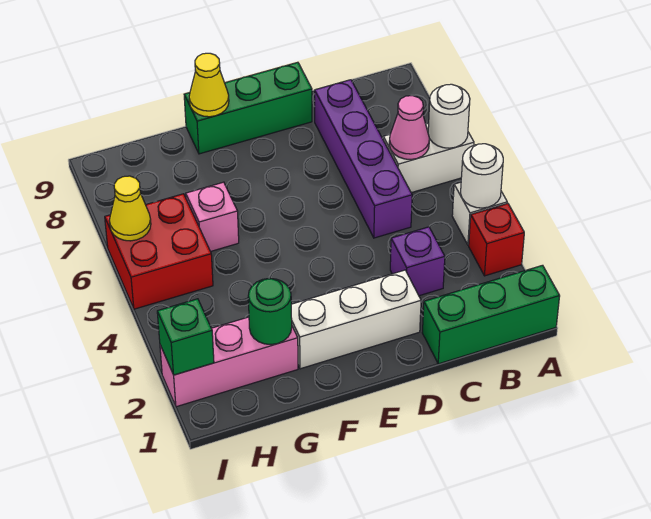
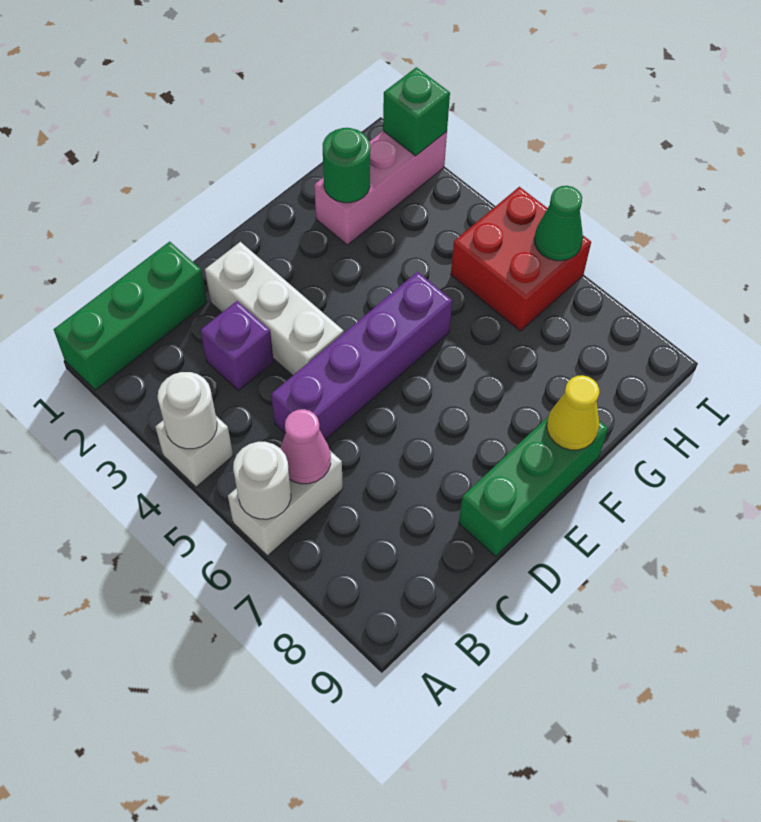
red 1x1 brick [469,203,524,276] -> none
purple 1x4 brick [315,80,412,238] -> purple 1x4 brick turned to [271,272,452,440]
white 1x3 brick [291,270,421,369] -> white 1x3 brick turned to [205,242,344,376]
pink 1x1 brick [186,182,239,252] -> none
yellow 1x1 cone [109,176,151,241] -> green 1x1 cone [534,186,583,261]

